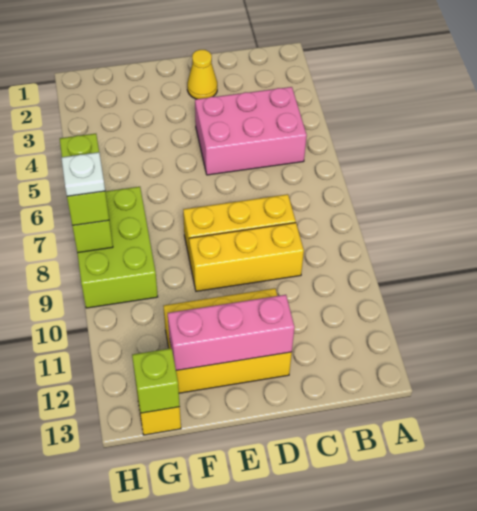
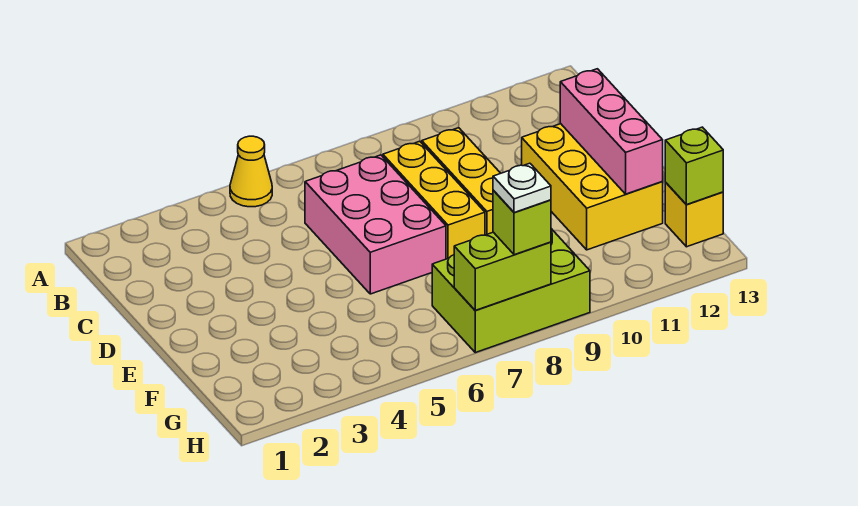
pink 2x3 brick [195,87,307,175] -> pink 2x3 brick moved to [305,155,446,294]
yellow 1x1 cone [187,50,217,99] -> yellow 1x1 cone moved to [230,136,272,207]
lime 1x2 brick [60,134,109,225] -> lime 1x1 brick [493,191,551,255]

